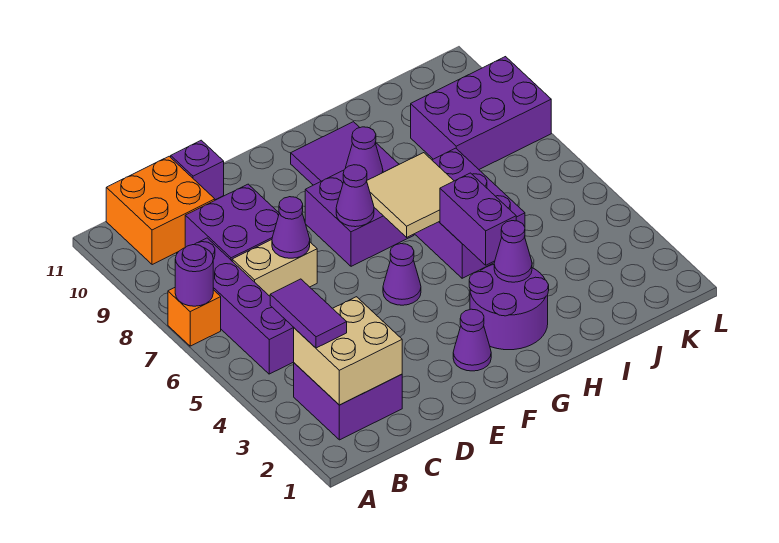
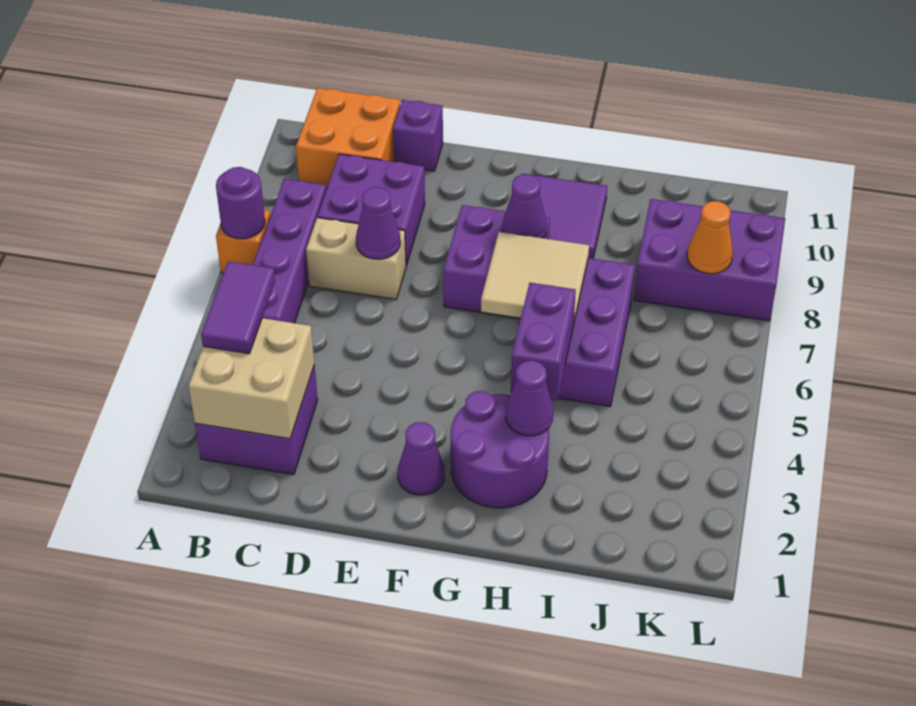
purple 1x1 cone [383,244,421,305] -> none
purple 1x1 cone [336,165,374,227] -> none
none -> orange 1x1 cone [687,201,733,274]

